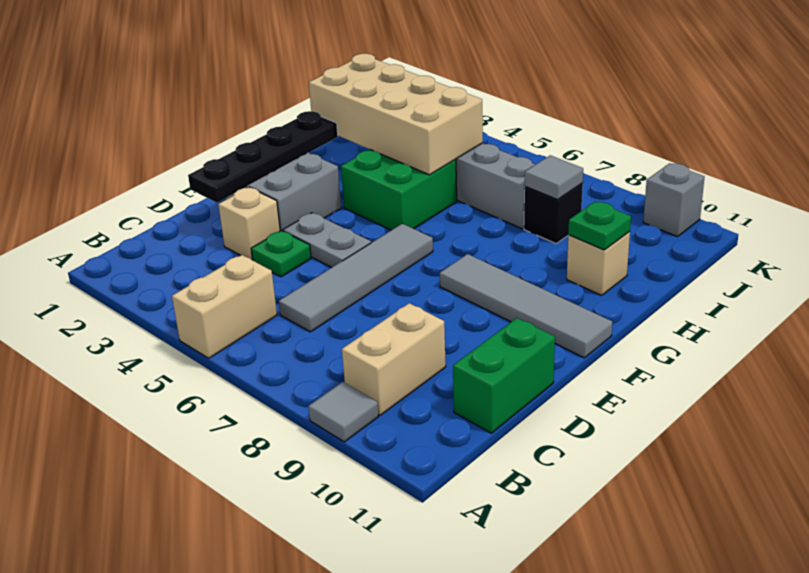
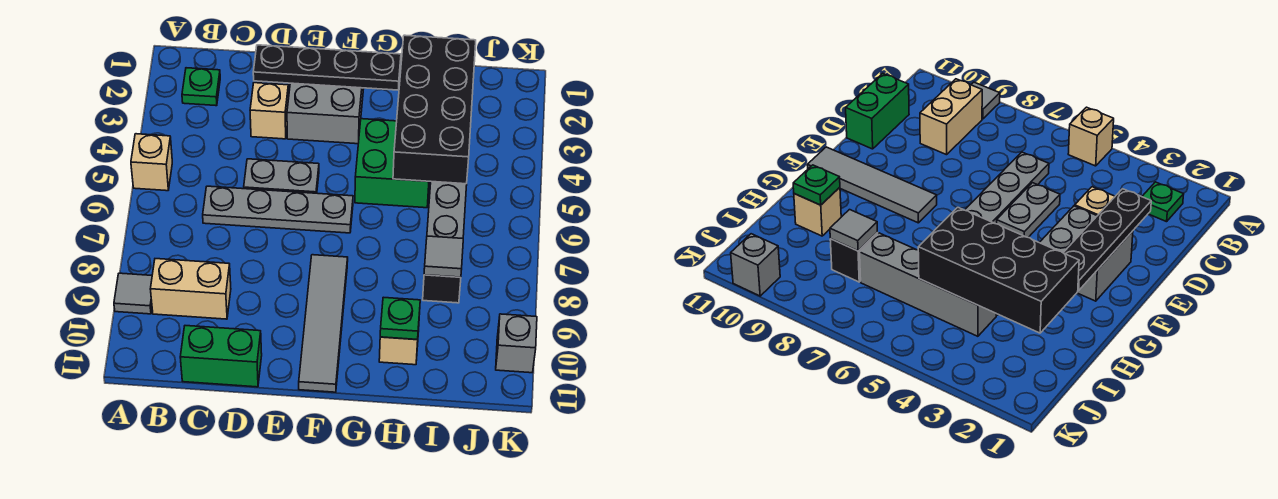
tan 1x2 brick [172,255,277,358] -> tan 1x1 brick [131,134,172,191]
grey 1x4 tile [279,224,433,332] -> grey 1x4 plate [203,186,353,233]
green 1x1 plate [251,230,311,277] -> green 1x1 plate moved to [182,68,220,106]
grey 1x2 plate [283,213,371,268] -> grey 1x2 plate turned to [244,159,319,193]
tan 2x4 brick [309,54,483,175] -> black 2x4 brick [393,35,476,184]

